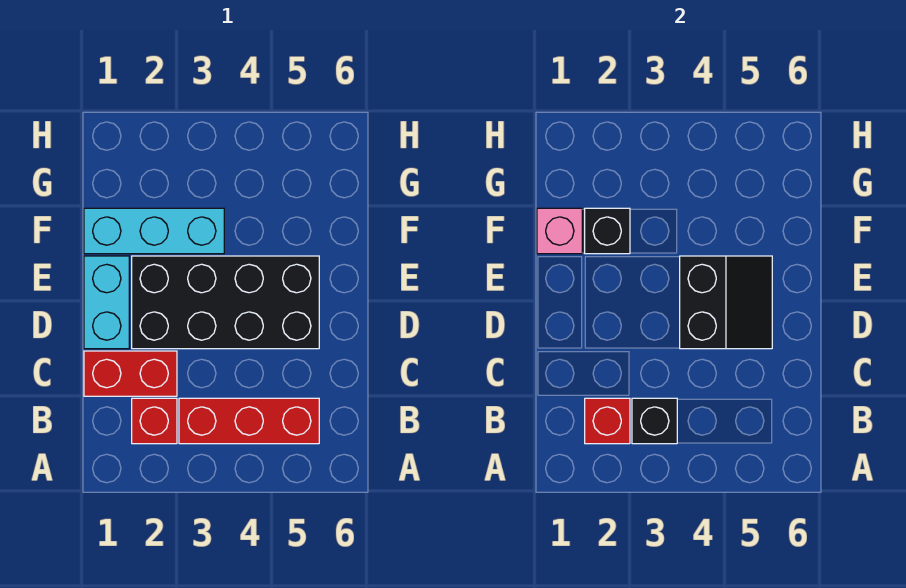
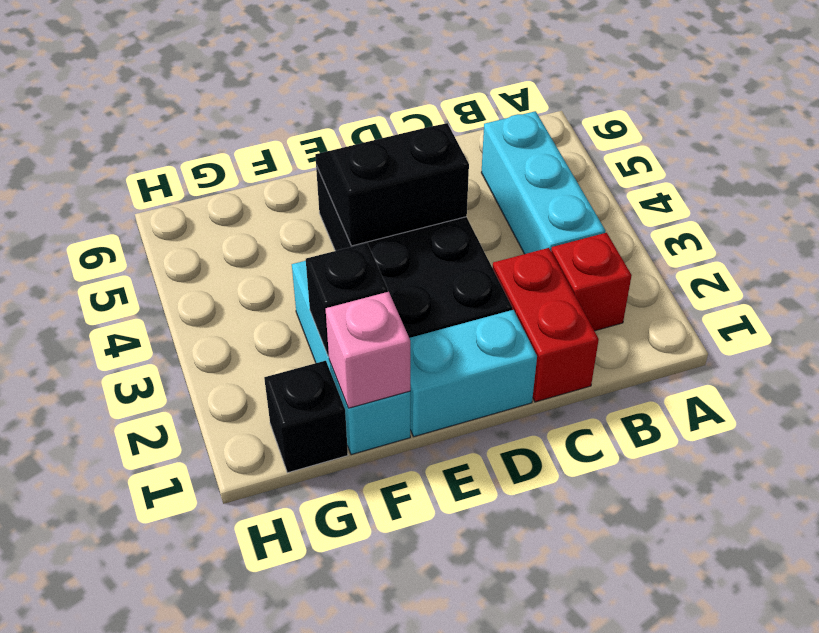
red 1x1 brick [585,398,630,444] -> none
red 1x3 brick [179,398,319,444] -> cyan 1x3 brick [481,111,605,254]
black 1x1 brick [632,398,677,444] -> black 1x1 brick moved to [264,361,348,473]

